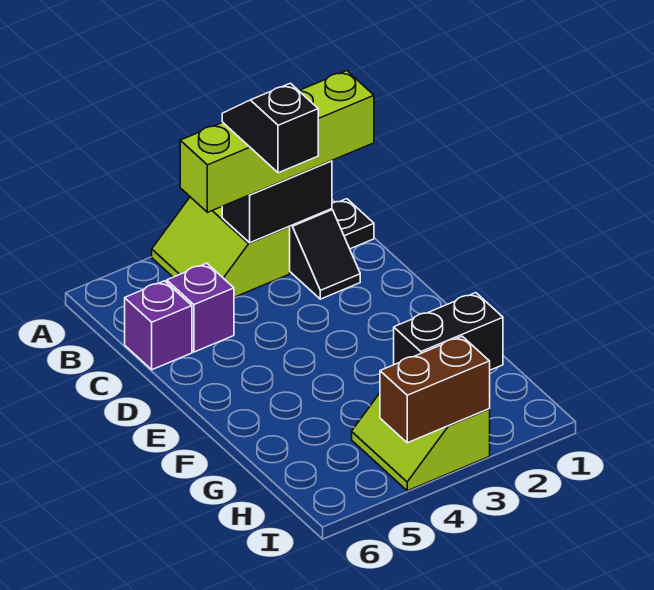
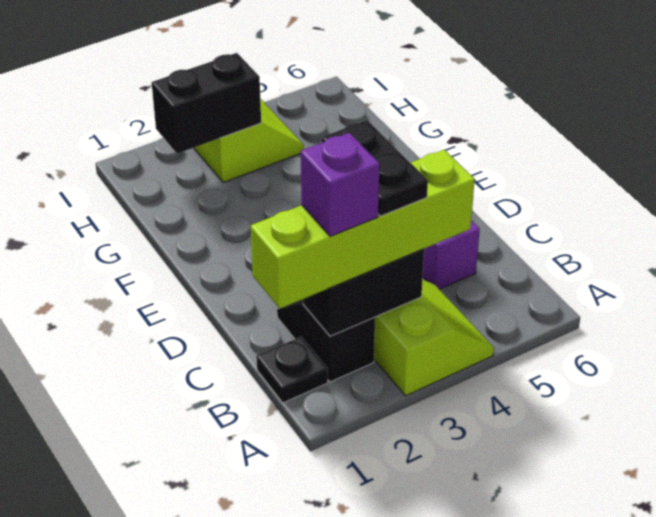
black 1x2 slope [222,83,318,173] -> black 1x2 plate [322,120,428,216]
purple 1x1 brick [125,281,192,370] -> purple 1x1 brick moved to [301,133,380,236]
brown 1x2 brick [380,336,490,443] -> none

